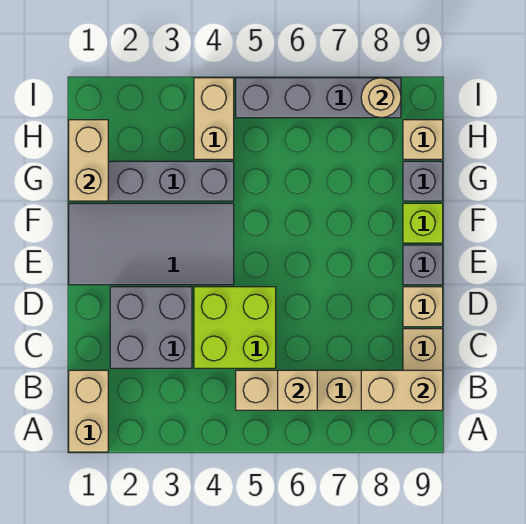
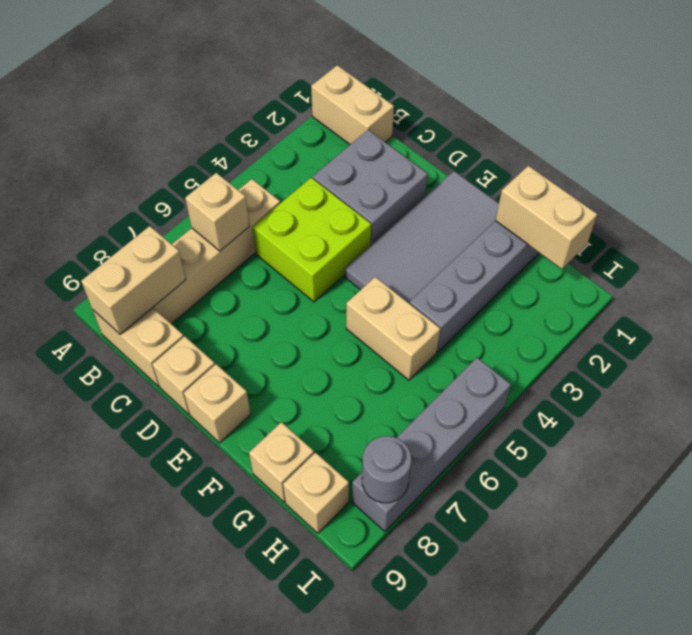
grey 1x1 brick [403,245,443,285] -> tan 1x1 brick [184,364,251,443]
lime 1x1 brick [403,203,443,243] -> none
grey 1x1 brick [403,161,443,201] -> tan 1x1 brick [249,422,314,502]
tan 1x2 brick [194,78,234,159] -> tan 1x2 brick moved to [346,277,440,380]
tan 1x1 round brick [361,78,401,118] -> grey 1x1 round brick [362,436,411,503]

